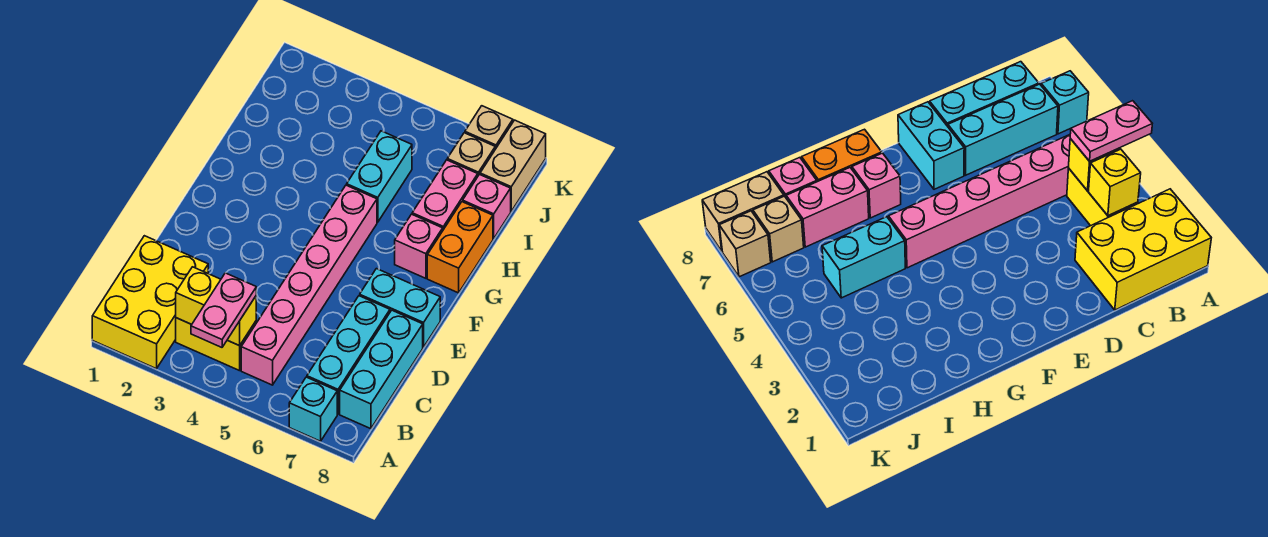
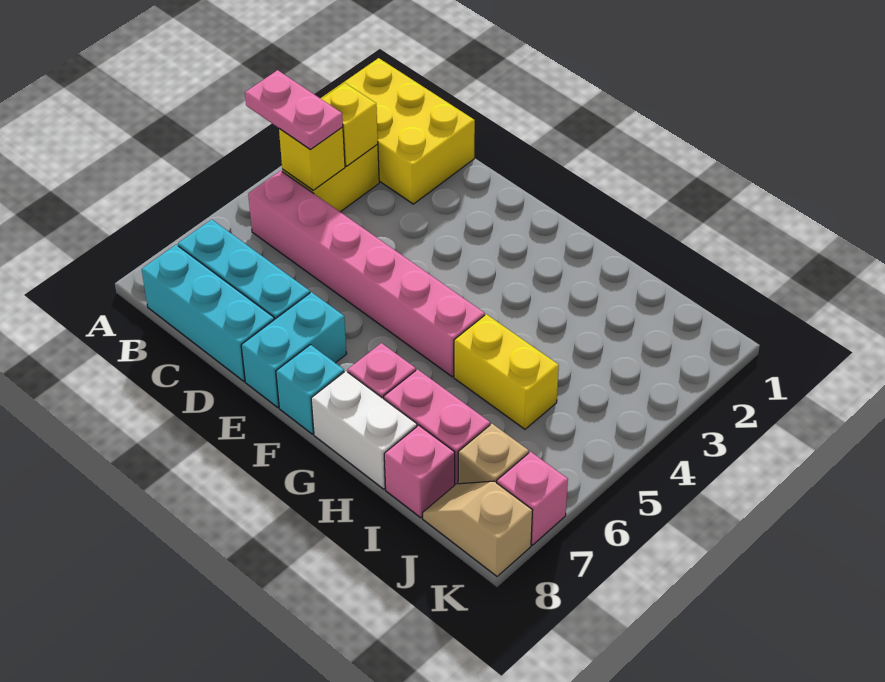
cyan 1x1 brick [289,377,337,441] -> cyan 1x1 brick moved to [276,345,344,434]
orange 1x2 brick [427,202,493,293] -> white 1x2 brick [311,371,417,489]
cyan 1x2 brick [347,131,412,222] -> yellow 1x2 brick [454,314,559,429]
tan 1x2 brick [480,120,546,211] -> tan 1x2 slope [423,481,533,576]
tan 1x1 brick [465,106,513,149] -> pink 1x1 brick [497,452,568,545]

